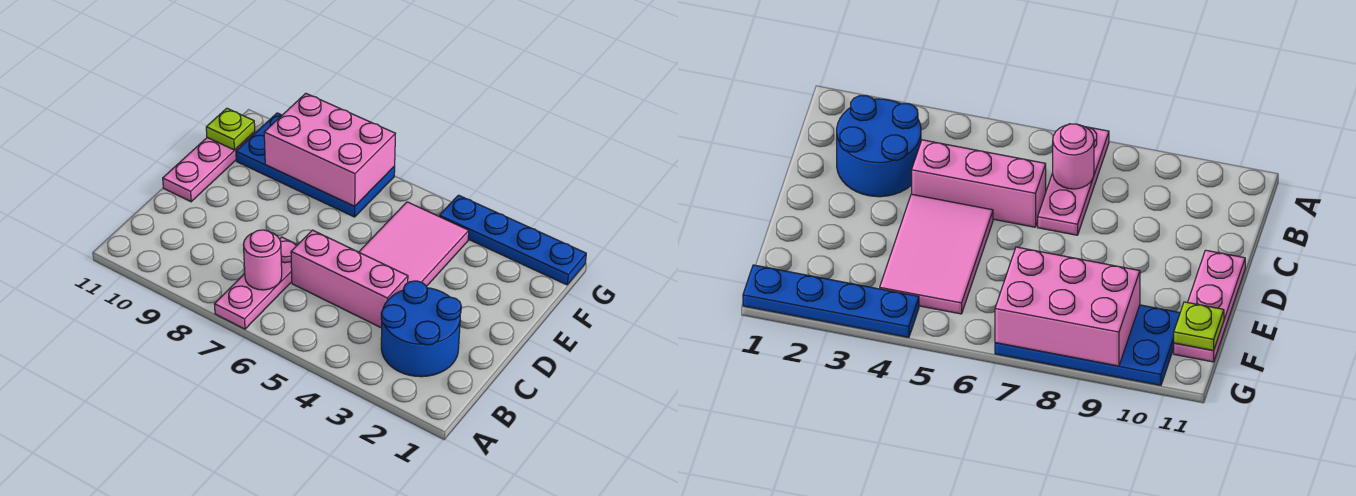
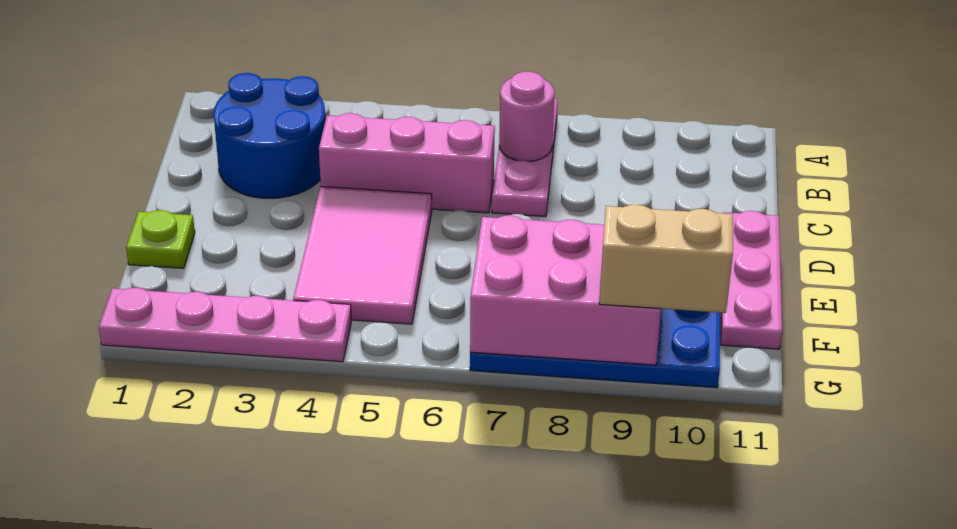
lime 1x1 plate [206,108,255,150] -> lime 1x1 plate moved to [126,210,195,268]
blue 1x4 plate [439,195,586,285] -> pink 1x4 plate [99,288,351,362]
none -> tan 1x2 brick [599,205,733,313]

